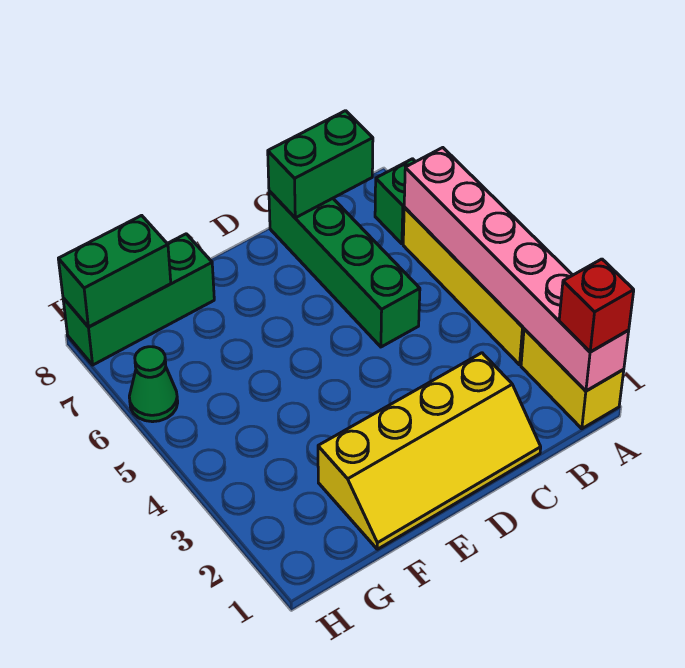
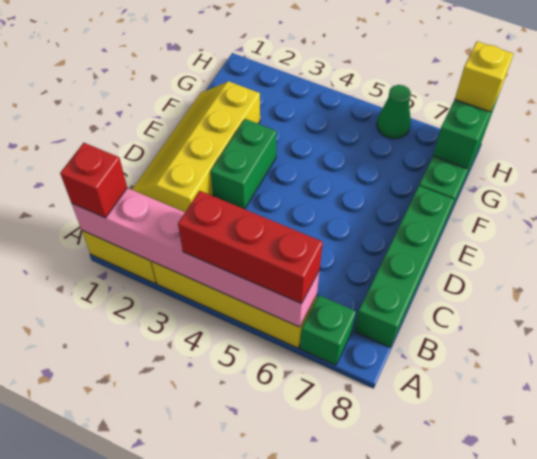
none -> red 1x3 brick [178,191,323,304]
green 1x2 brick [268,111,373,218] -> green 1x2 brick moved to [211,119,277,209]
green 1x4 brick [269,191,420,347] -> green 1x4 brick turned to [354,186,454,347]
none -> yellow 1x1 brick [455,41,514,112]

